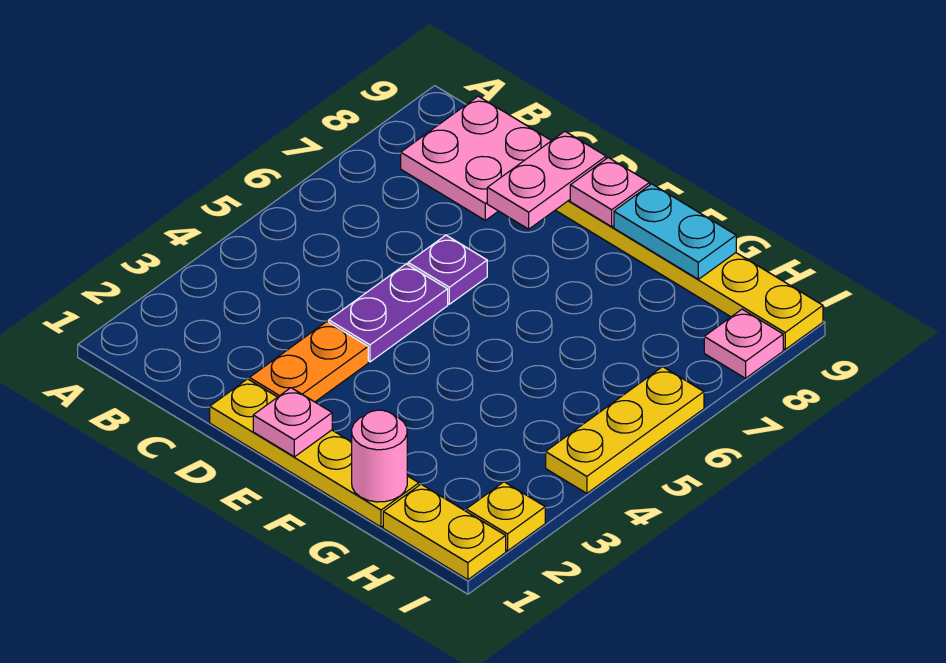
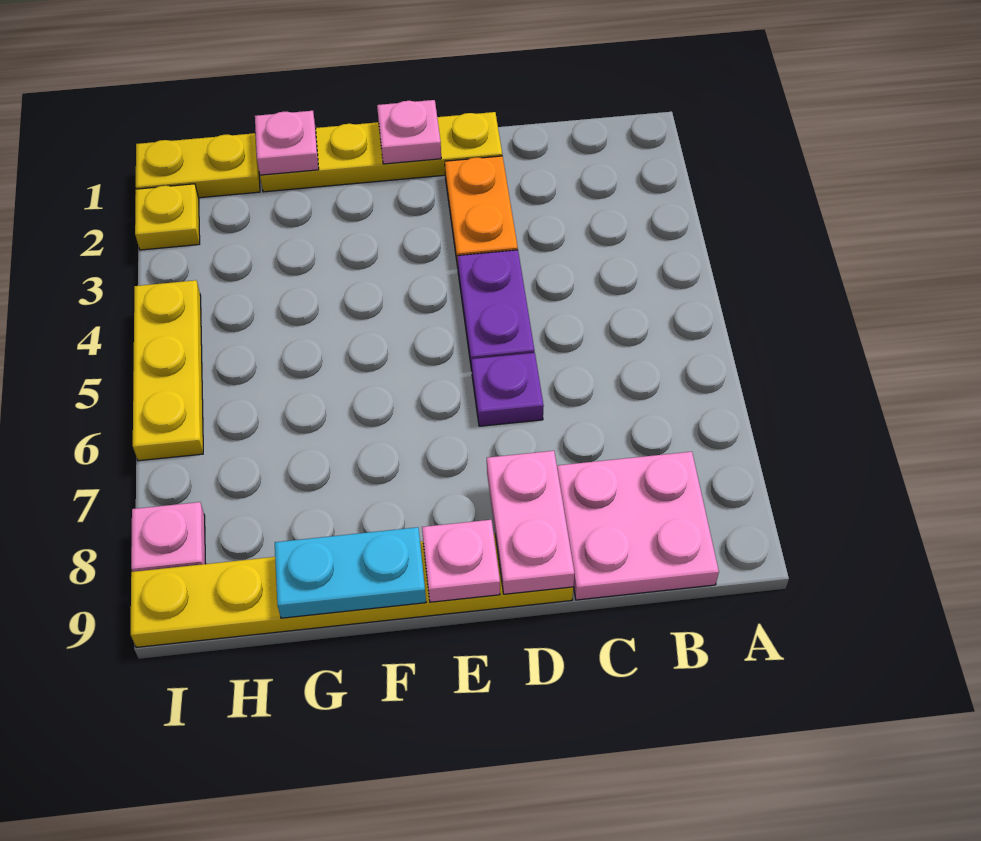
pink 1x1 round brick [352,410,407,502] -> pink 1x1 plate [255,111,319,175]

